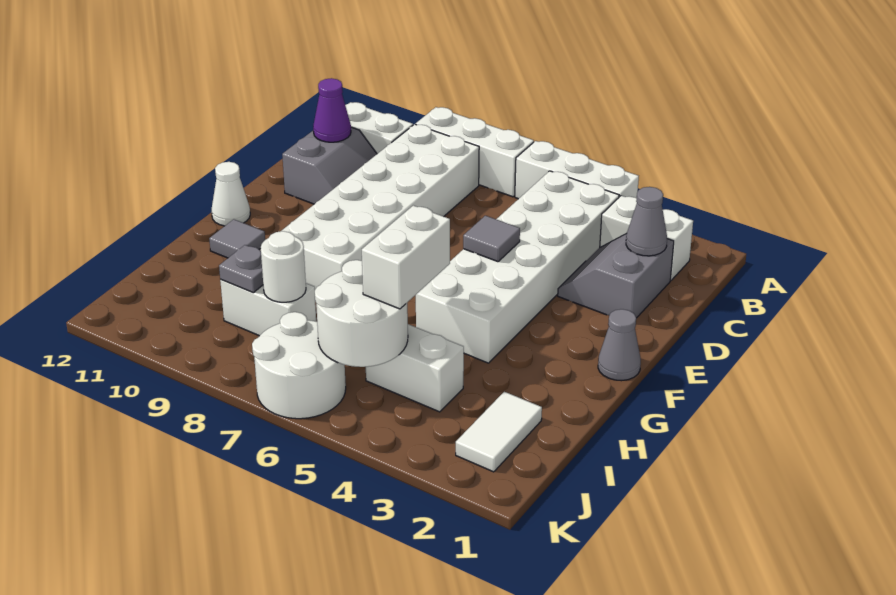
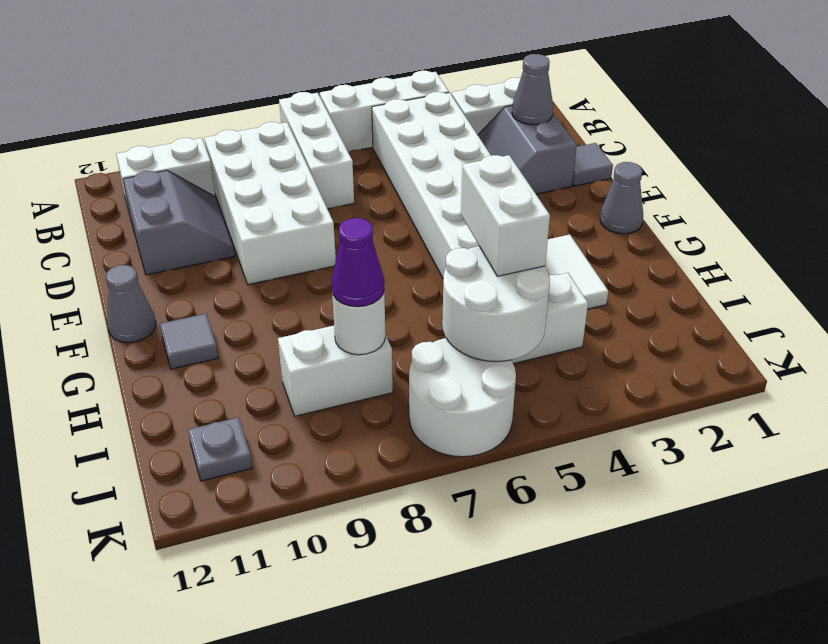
white 1x3 brick [416,107,534,197] -> white 1x3 brick turned to [279,92,354,209]
white 2x6 brick [280,124,479,289] -> white 2x4 brick [204,122,336,284]
purple 1x1 cone [313,78,351,142] -> purple 1x1 cone moved to [331,218,384,307]
grey 1x1 tile [463,216,520,262] -> grey 1x1 tile moved to [573,143,613,186]
white 1x1 cone [211,162,250,226] -> grey 1x1 cone [106,265,156,343]
white 1x2 tile [456,392,542,472] -> white 1x2 tile moved to [545,235,608,309]
grey 1x1 plate [219,245,263,293] -> grey 1x1 plate moved to [188,417,252,481]

